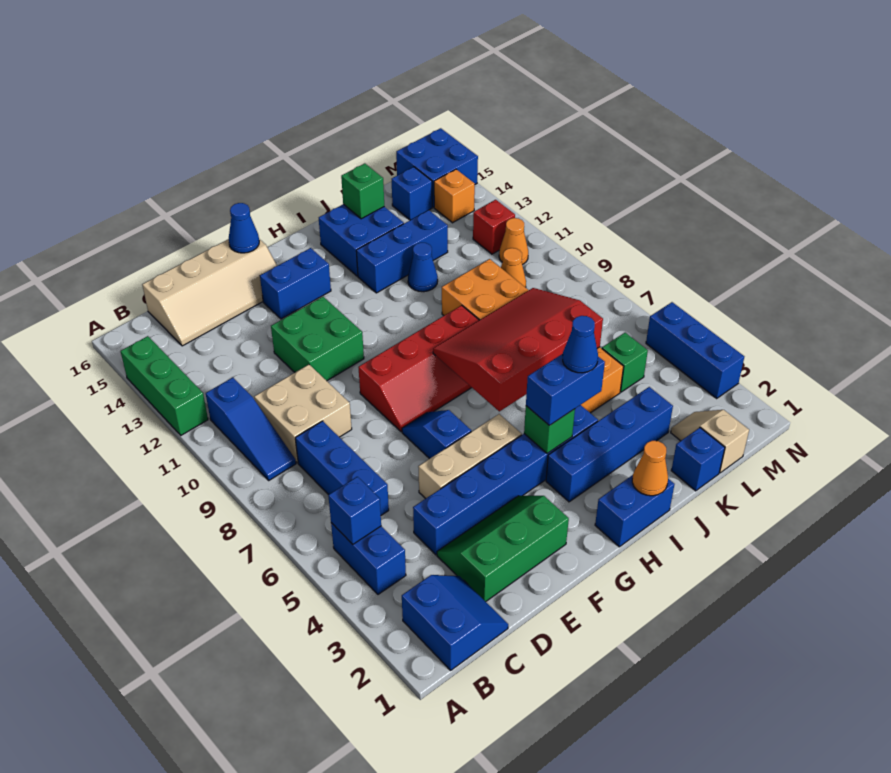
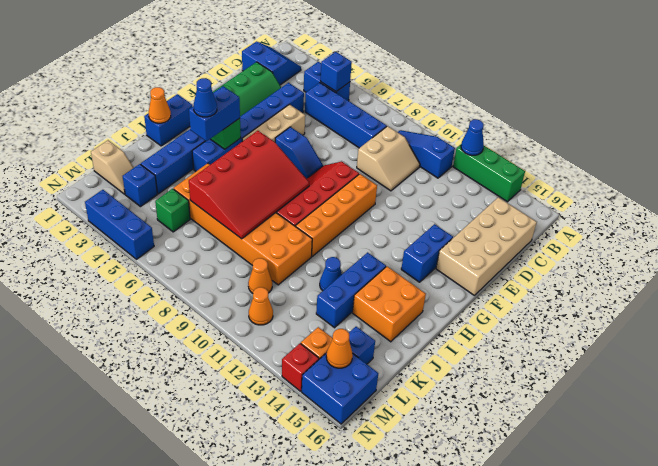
blue 2x2 slope [402,575,508,670] -> blue 2x2 slope turned to [242,41,301,85]
blue 1x3 brick [295,421,389,515] -> blue 1x4 brick [305,83,387,148]
tan 2x2 brick [254,365,352,463] -> tan 2x2 slope [357,126,420,191]
tan 2x4 slope [142,239,277,346] -> tan 2x4 brick [436,197,537,295]
green 2x2 brick [271,297,364,381] -> none
none -> orange 1x4 brick [296,174,377,256]
blue 1x1 cone [229,203,259,253] -> blue 1x1 cone moved to [461,119,484,155]
blue 2x2 brick [319,204,404,276] -> orange 2x2 brick [353,266,426,342]
green 1x1 brick [341,163,384,219] -> none
blue 1x1 brick [671,428,725,491] -> blue 1x1 brick moved to [123,164,157,207]
red 1x1 brick [473,200,515,254] -> red 1x1 brick moved to [282,343,319,391]
none -> orange 1x1 cone [326,329,353,368]

